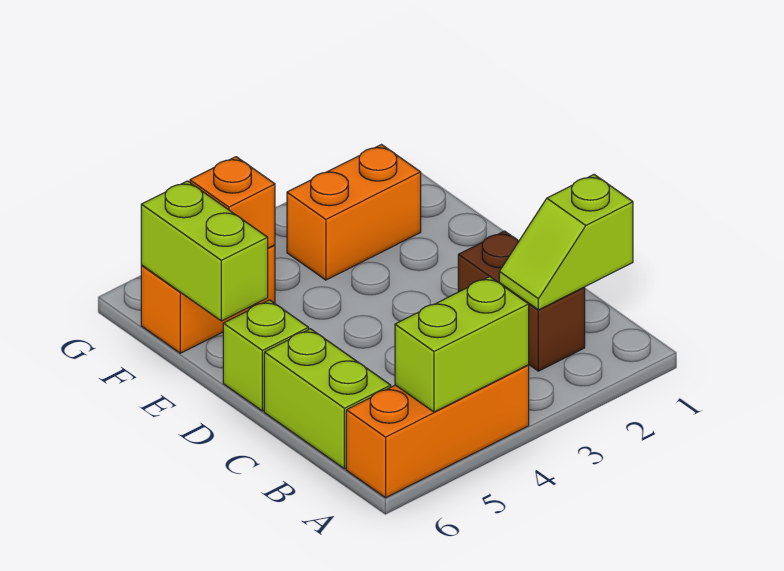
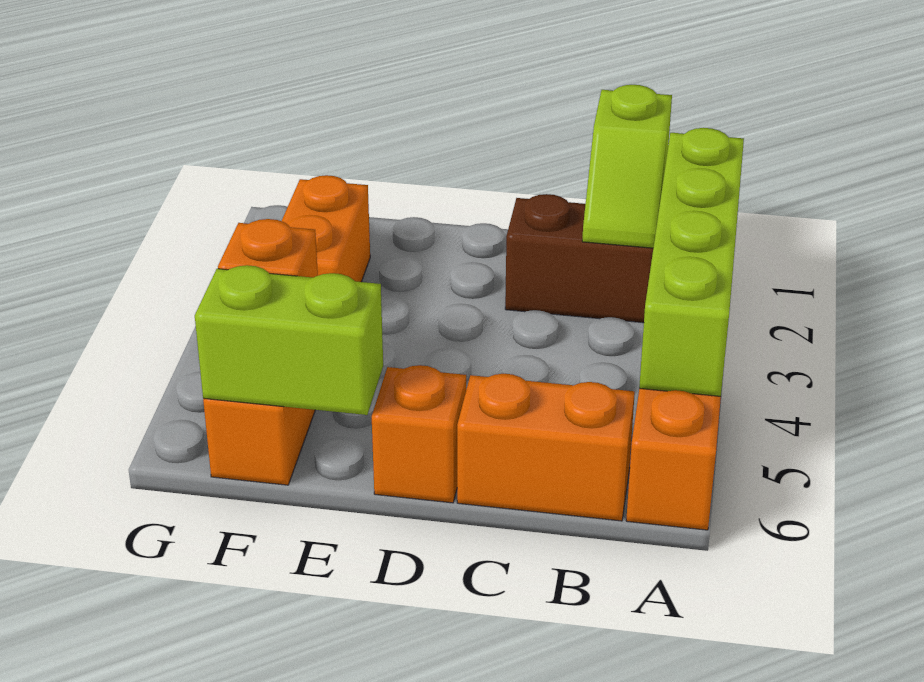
lime 1x2 brick [395,276,529,412] -> lime 1x4 brick [639,128,744,396]
lime 1x2 brick [264,329,391,469] -> orange 1x2 brick [457,374,635,521]
lime 1x1 brick [223,300,309,411] -> orange 1x1 brick [372,365,466,503]

